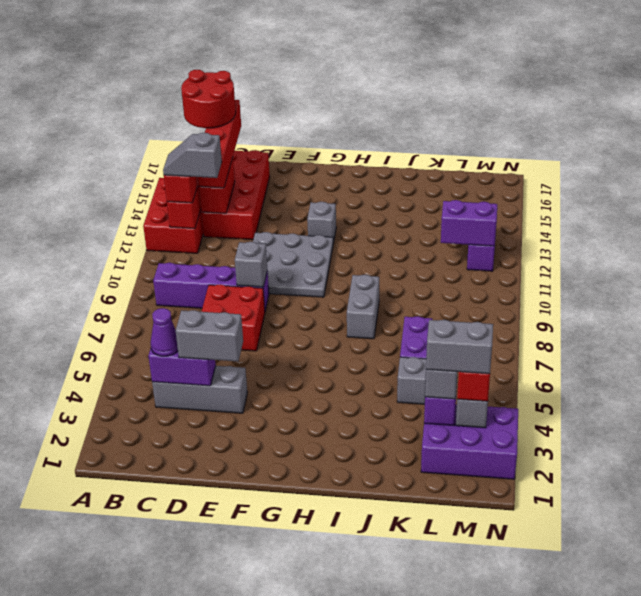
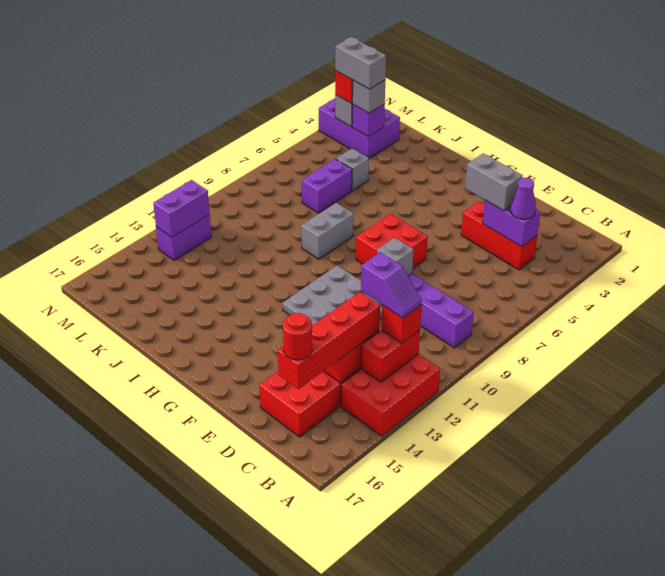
grey 1x2 slope [163,133,222,178] -> purple 1x2 slope [361,252,422,318]
red 2x2 round brick [181,70,236,128] -> red 1x1 round brick [283,313,312,360]
grey 1x3 brick [152,366,247,413] -> red 1x3 brick [461,202,537,270]
red 2x2 brick [201,284,265,351] -> red 2x2 brick moved to [356,214,428,268]
grey 1x1 brick [307,202,336,243] -> none
purple 1x2 brick [441,200,497,246] -> purple 1x2 brick turned to [153,180,210,237]

